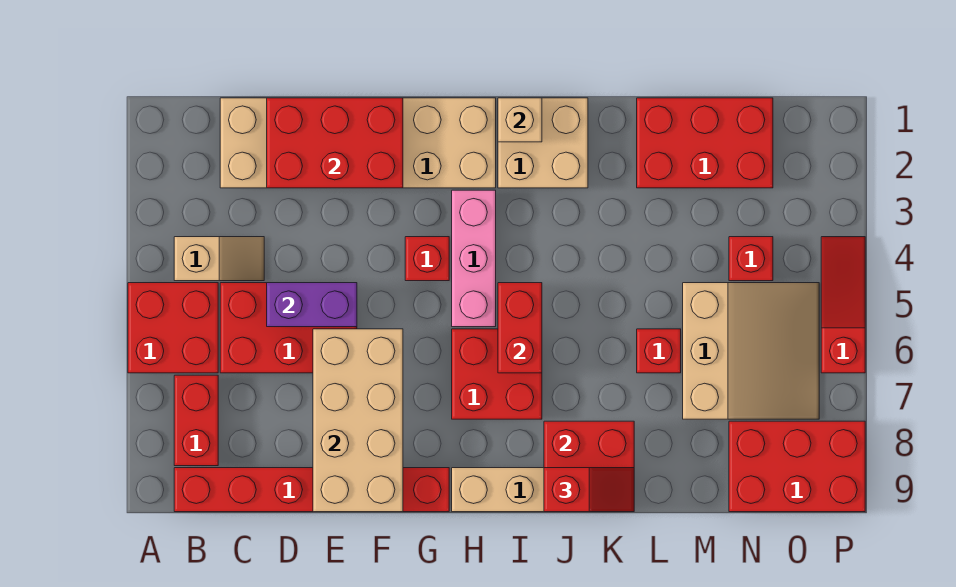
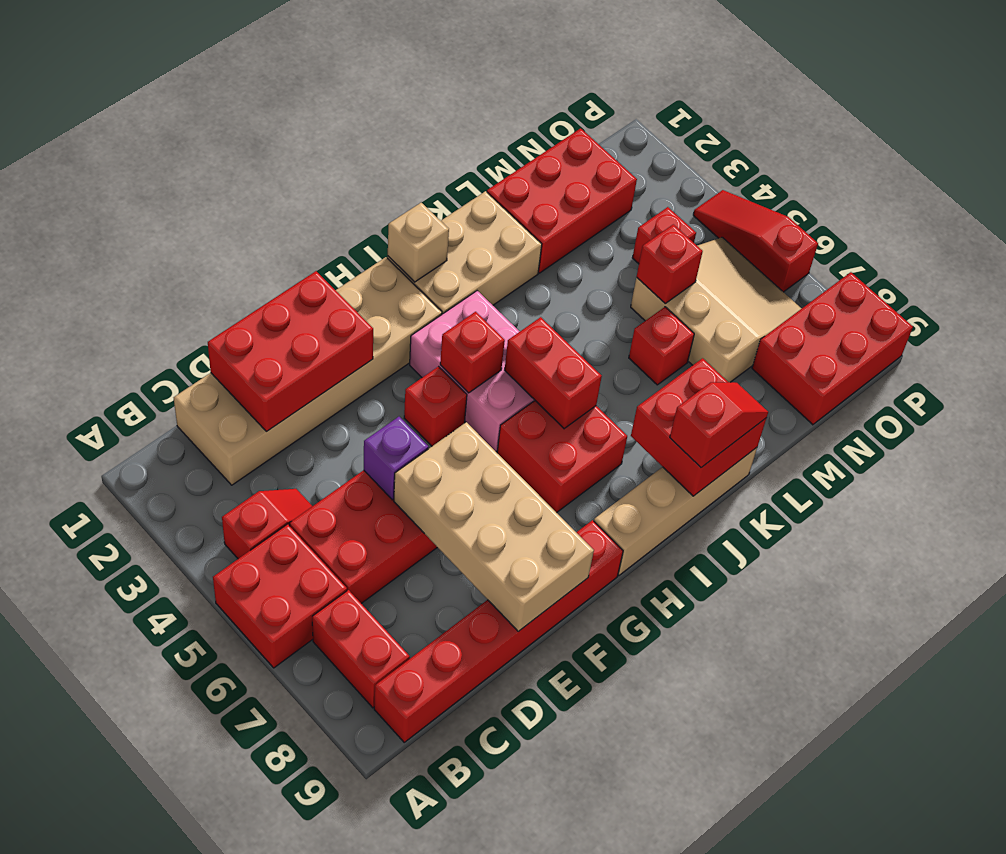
tan 1x2 slope [174,237,264,281] -> red 1x2 slope [222,489,312,559]
purple 1x2 brick [267,283,357,327] -> purple 1x1 brick [364,417,428,500]
pink 1x3 brick [452,190,496,327] -> pink 2x3 brick [410,291,535,451]
none -> red 1x1 brick [440,312,505,393]
tan 2x2 brick [498,98,588,188] -> tan 2x3 brick [388,191,542,314]
none -> red 1x1 brick [637,224,703,303]

